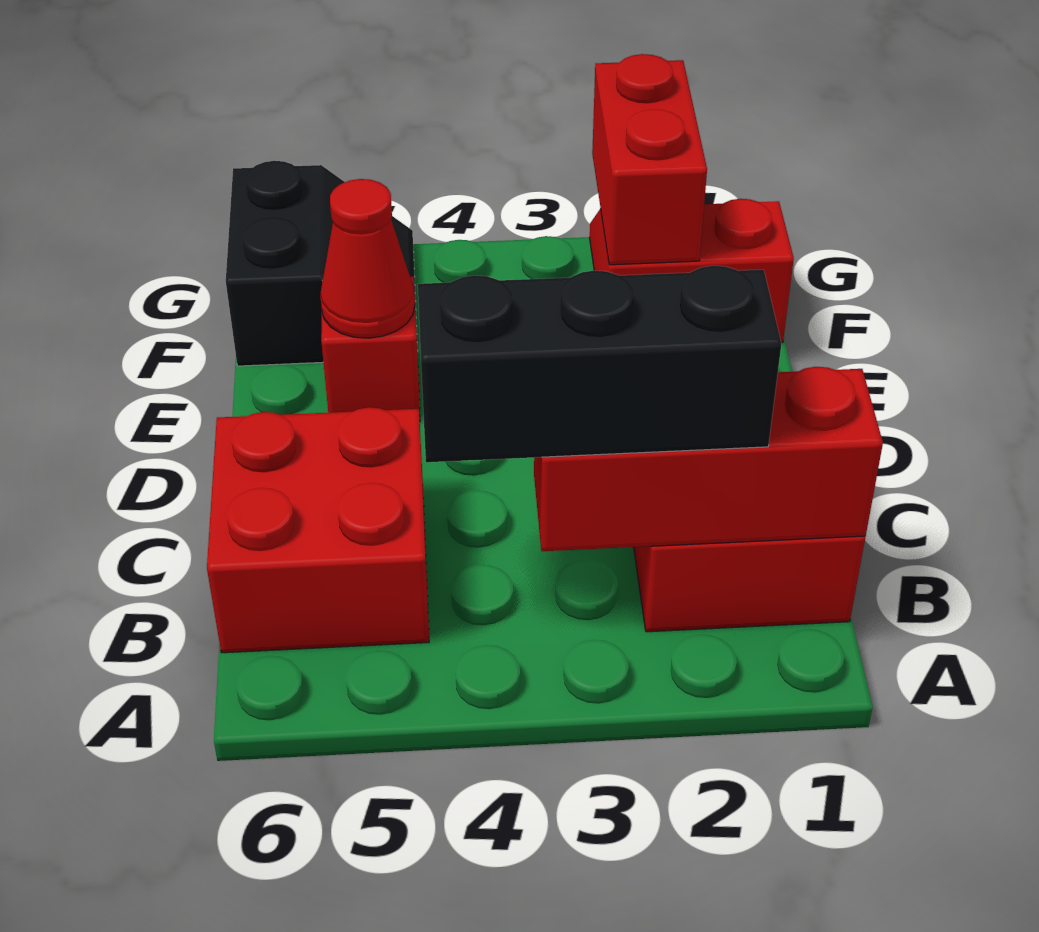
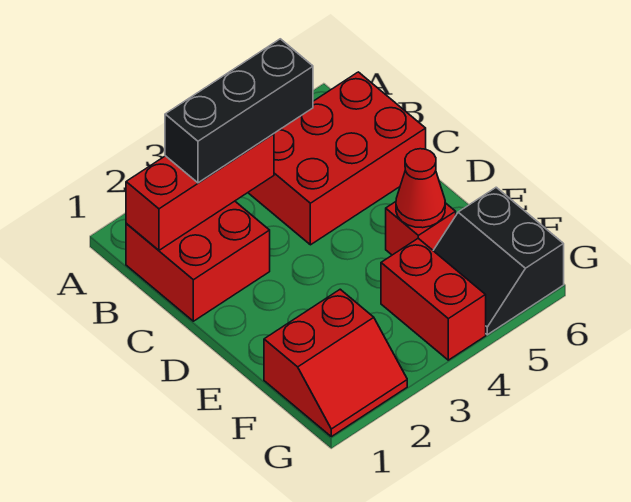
red 2x2 brick [207,407,429,653] -> red 2x3 brick [248,72,426,245]
red 1x2 brick [592,54,707,265] -> red 1x2 brick moved to [381,238,486,360]

